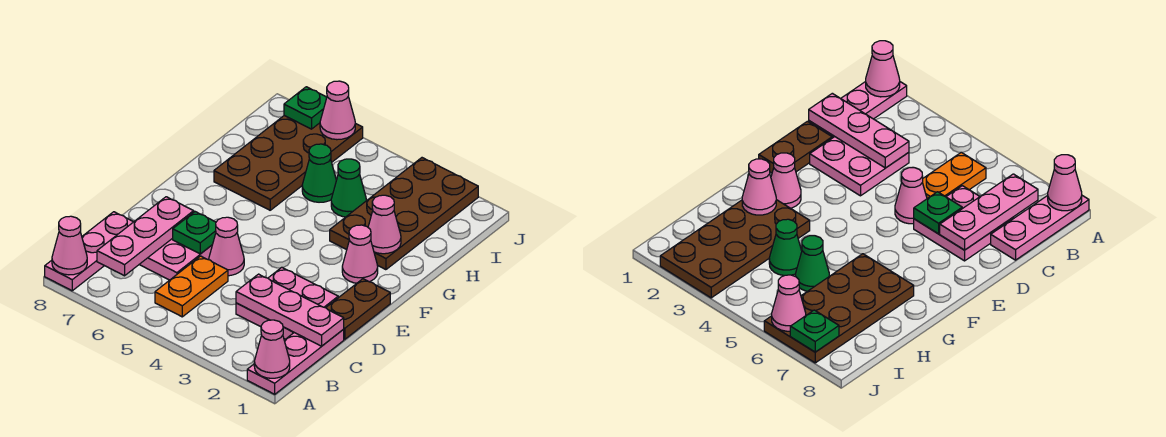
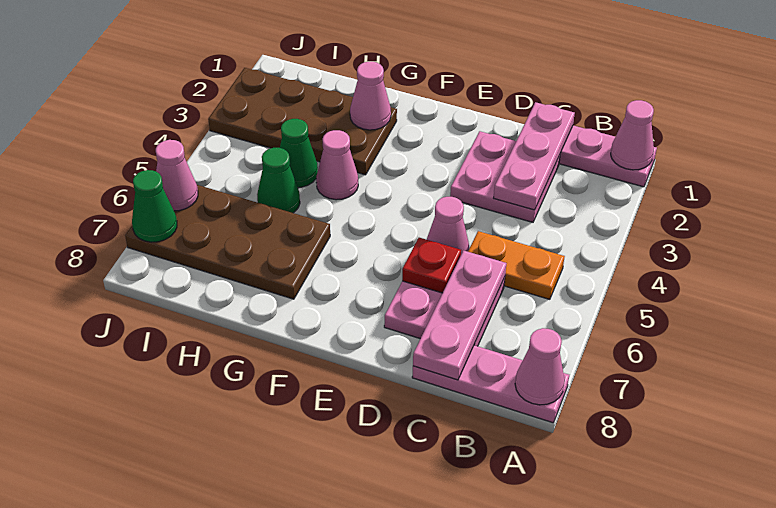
pink 1x3 plate [97,197,194,276] -> pink 1x3 plate turned to [413,251,506,380]
brown 1x2 plate [326,279,390,339] -> none
green 1x1 plate [173,212,216,254] -> red 1x1 plate [402,238,461,293]
pink 1x1 cone [342,225,378,283] -> pink 1x1 cone moved to [316,130,358,200]
green 1x1 plate [284,87,327,129] -> green 1x1 cone [132,170,177,242]

